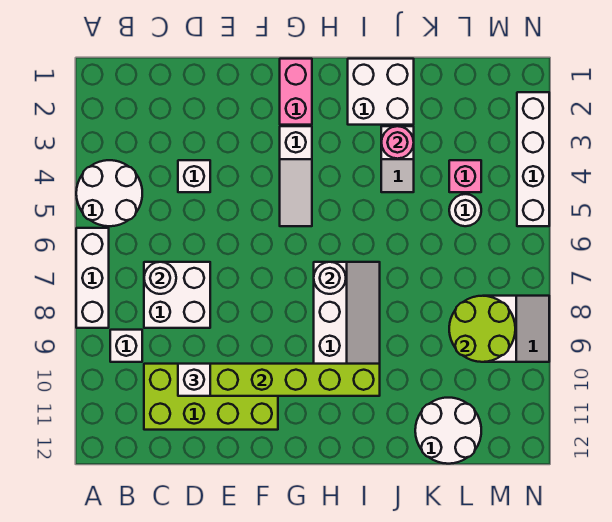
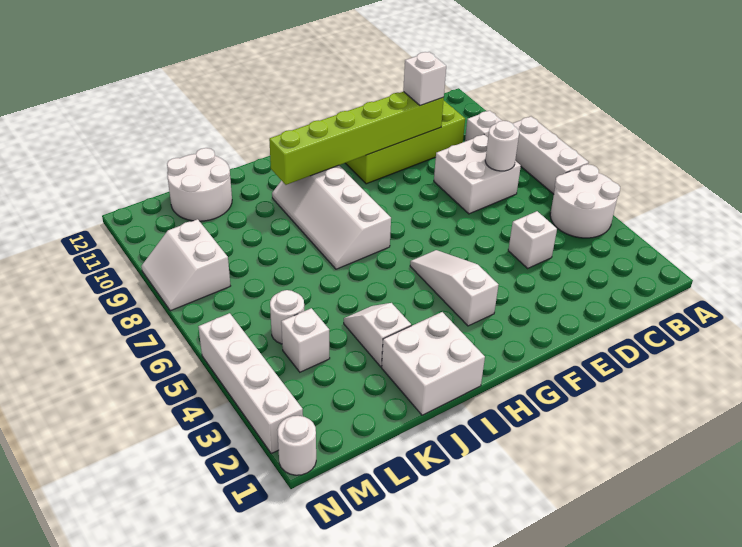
pink 1x2 brick [280,59,312,125] -> none
white 1x1 round brick [314,262,346,294] -> white 1x1 round brick moved to [277,416,316,475]
pink 1x1 round brick [381,126,414,159] -> none
pink 1x1 brick [449,160,481,192] -> white 1x1 brick [281,308,330,372]
lime 2x2 round brick [449,296,515,362] -> none

